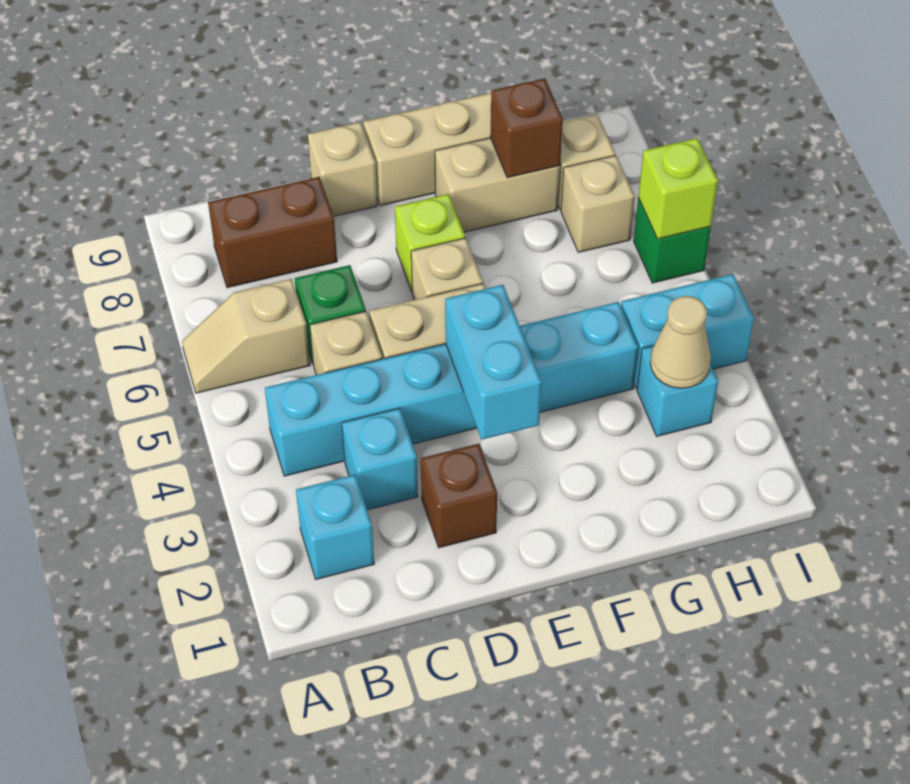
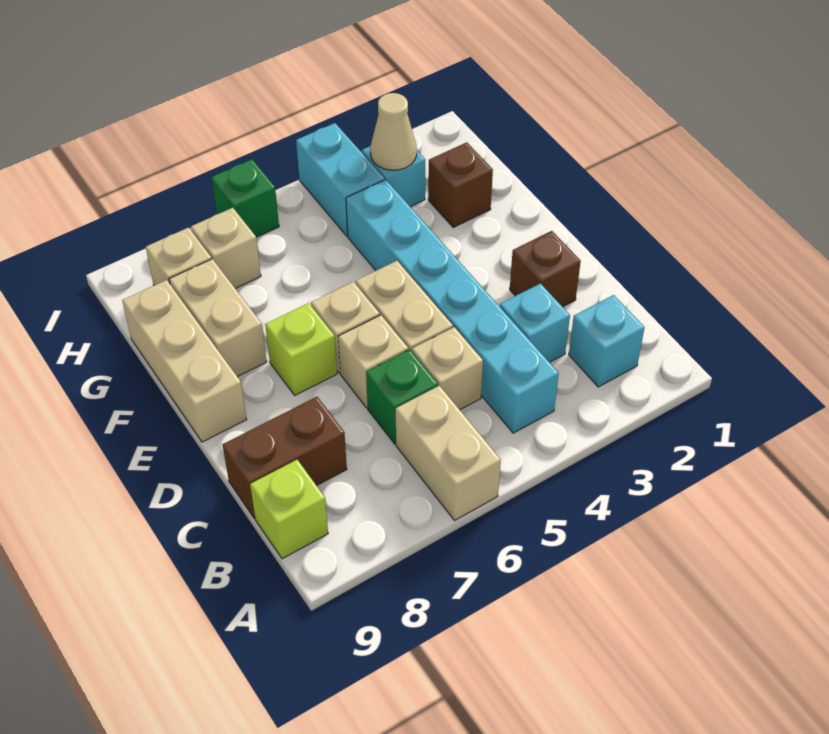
tan 1x2 slope [182,279,310,393] -> tan 1x2 brick [396,386,501,520]
brown 1x2 brick [208,177,337,288] -> brown 1x2 brick turned to [223,397,347,518]
tan 1x1 brick [308,122,377,216] -> tan 1x1 brick moved to [338,315,408,408]
cyan 1x2 brick [445,285,542,440] -> none
brown 1x1 brick [490,78,563,178] -> brown 1x1 brick moved to [428,142,493,227]
lime 1x1 brick [638,138,718,239] -> lime 1x1 brick moved to [250,460,328,559]

